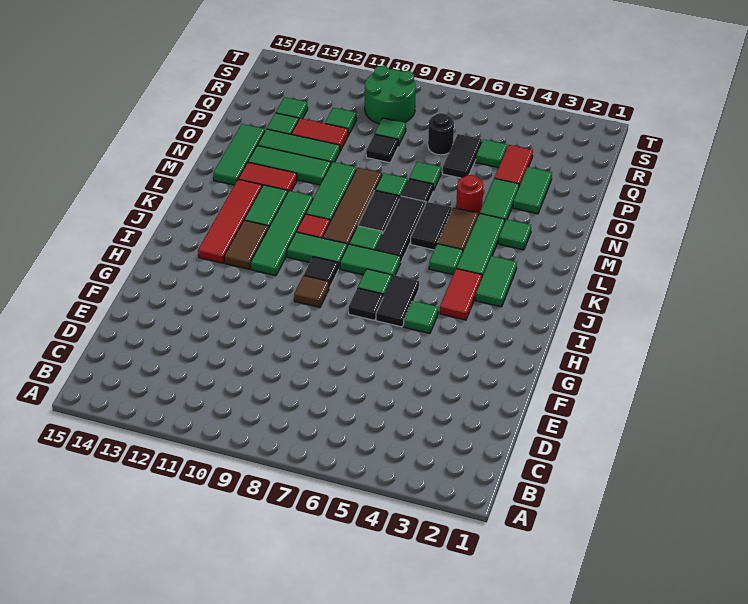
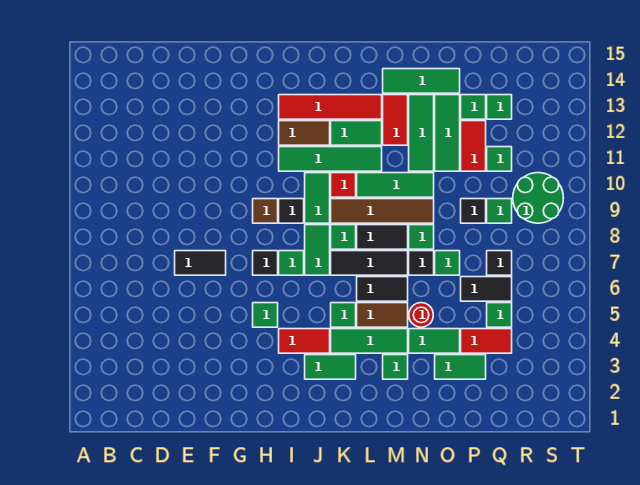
black 1x2 tile [376,275,419,327] -> black 1x2 tile moved to [175,251,226,275]
black 1x1 round brick [428,113,454,155] -> black 1x1 tile [487,251,512,275]

